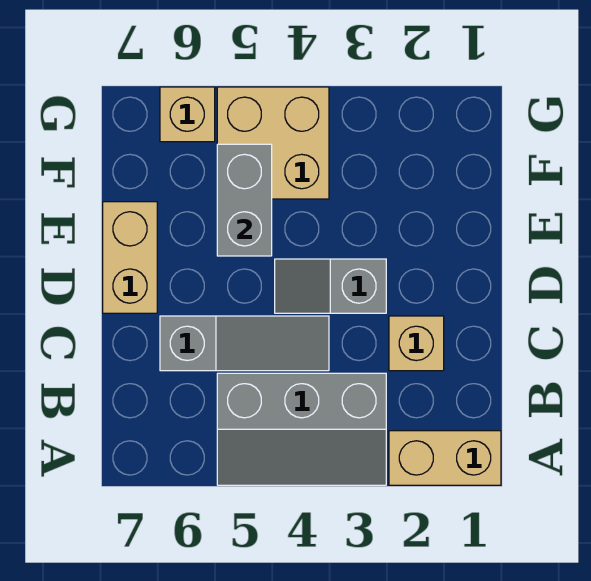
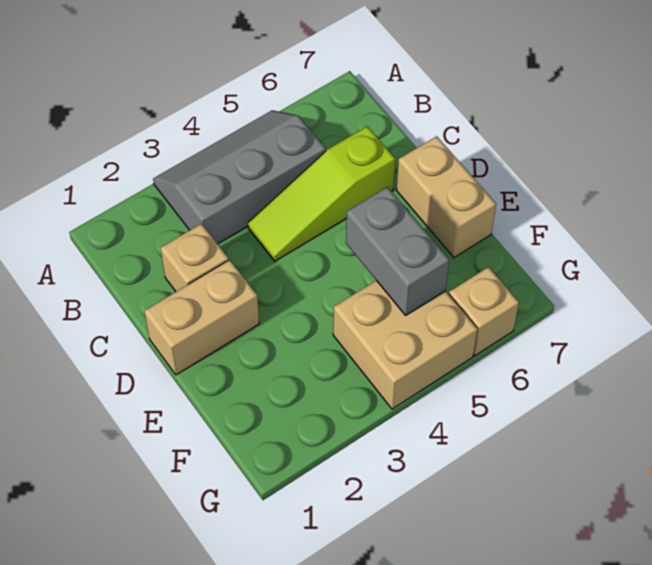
tan 1x2 brick [389,431,501,485] -> tan 1x2 brick moved to [144,260,259,375]
grey 1x3 slope [160,316,329,371] -> lime 1x3 slope [248,126,395,261]
grey 1x2 slope [275,259,386,313] -> none

